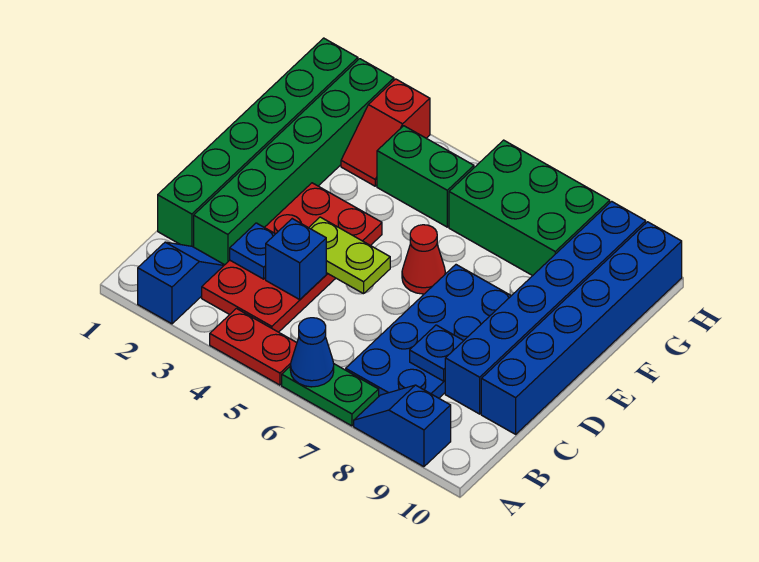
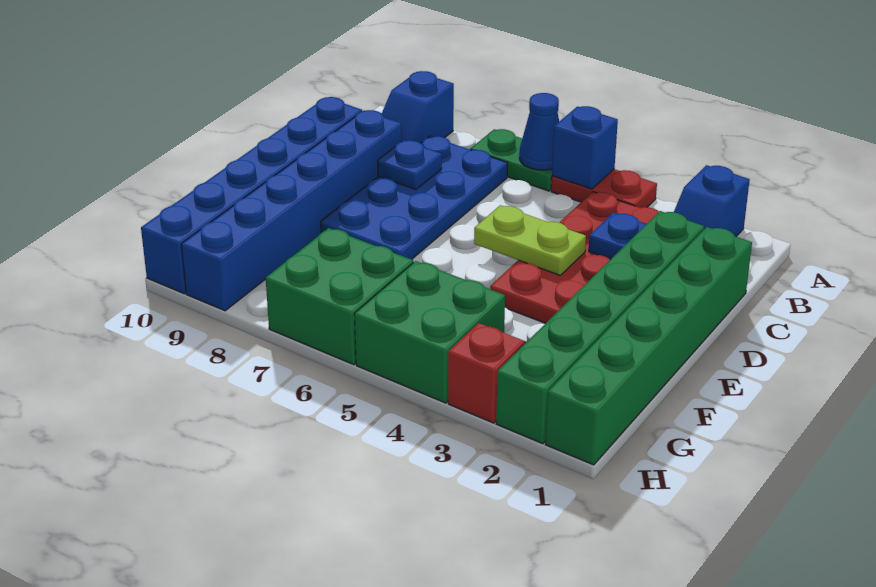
blue 1x2 slope [354,385,451,467] -> blue 1x2 slope turned to [382,71,454,143]
blue 1x1 brick [266,219,326,299] -> blue 1x1 brick moved to [552,106,618,189]
red 1x1 cone [402,225,445,294] -> none
green 1x2 brick [377,126,474,227] -> green 2x2 brick [354,261,505,403]
green 2x3 brick [449,140,610,276] -> green 2x2 brick [266,228,413,365]

